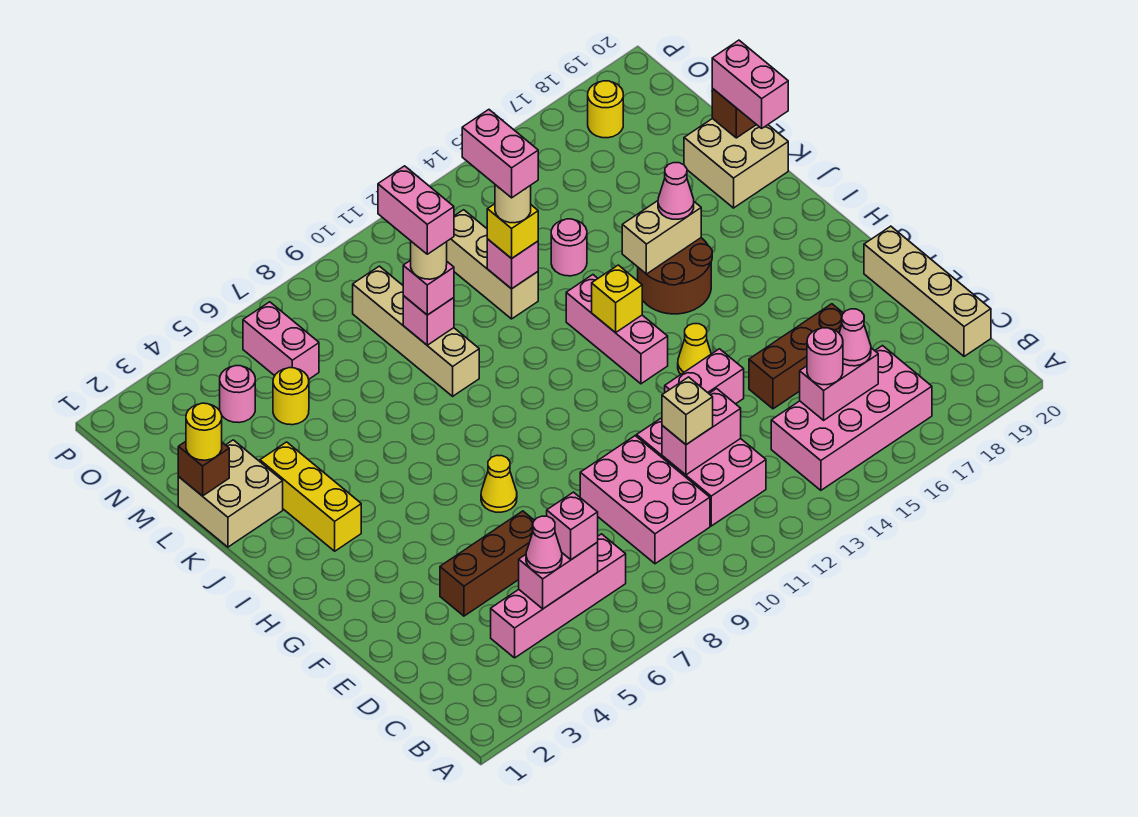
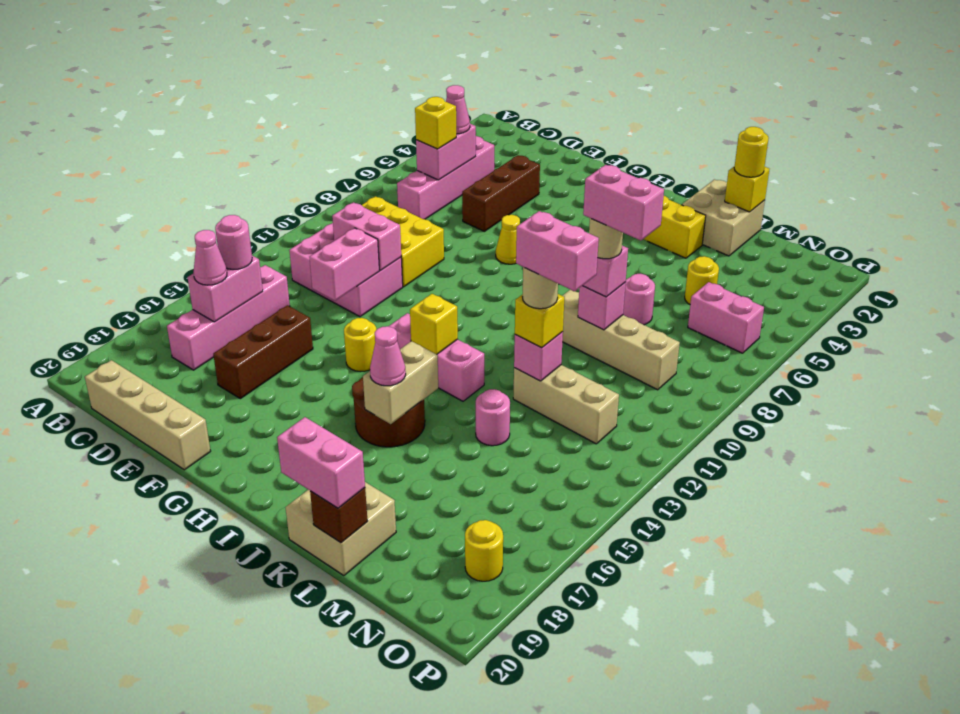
pink 2x4 brick [771,346,932,490] -> pink 1x4 brick [167,265,290,370]
pink 1x1 brick [547,492,598,560] -> yellow 1x1 brick [415,97,456,149]
pink 2x3 brick [580,436,710,564] -> yellow 2x3 brick [362,196,444,287]
pink 1x2 brick [662,389,741,475] -> pink 1x2 brick turned to [332,202,401,270]
tan 1x1 brick [662,377,713,445] -> none
yellow 1x1 cone [678,324,711,374] -> yellow 1x1 round brick [344,318,376,372]
brown 1x1 brick [178,442,229,496] -> yellow 1x1 brick [725,166,769,212]
pink 1x1 round brick [220,366,255,423] -> pink 1x1 round brick moved to [623,274,655,325]

